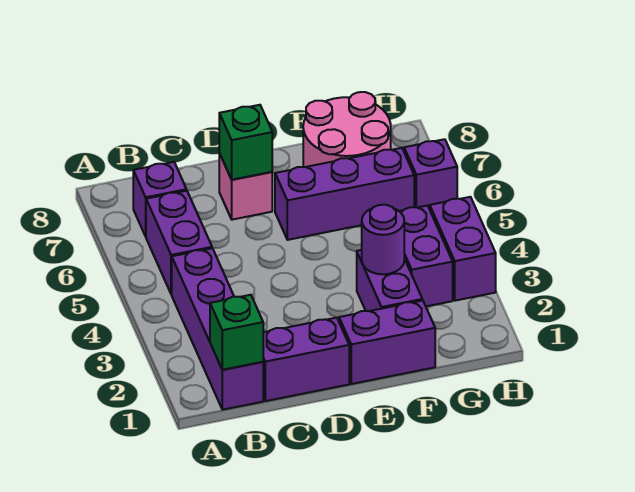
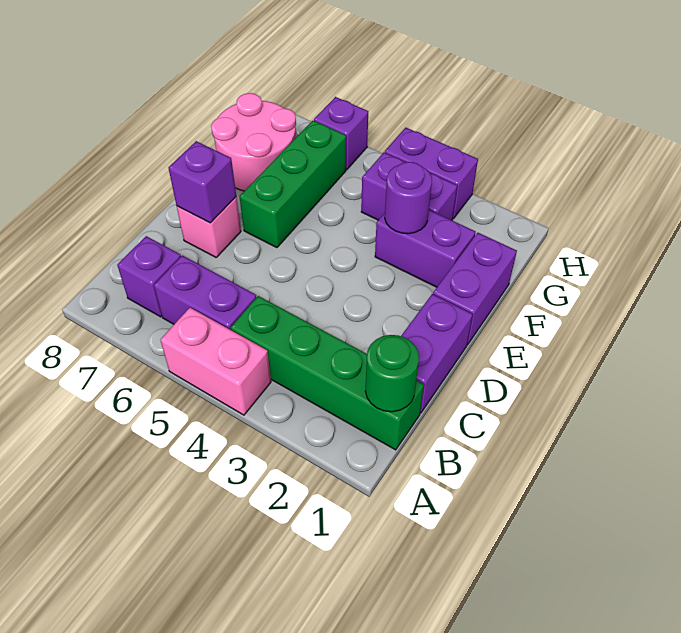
none -> pink 1x2 brick [160,308,271,415]
purple 1x4 brick [172,248,263,410] -> green 1x4 brick [231,296,424,450]
green 1x1 brick [210,295,263,370] -> green 1x1 round brick [365,335,419,412]
green 1x1 brick [219,105,272,180] -> purple 1x1 brick [169,141,236,223]
purple 1x3 brick [275,148,414,240] -> green 1x3 brick [240,121,346,248]

